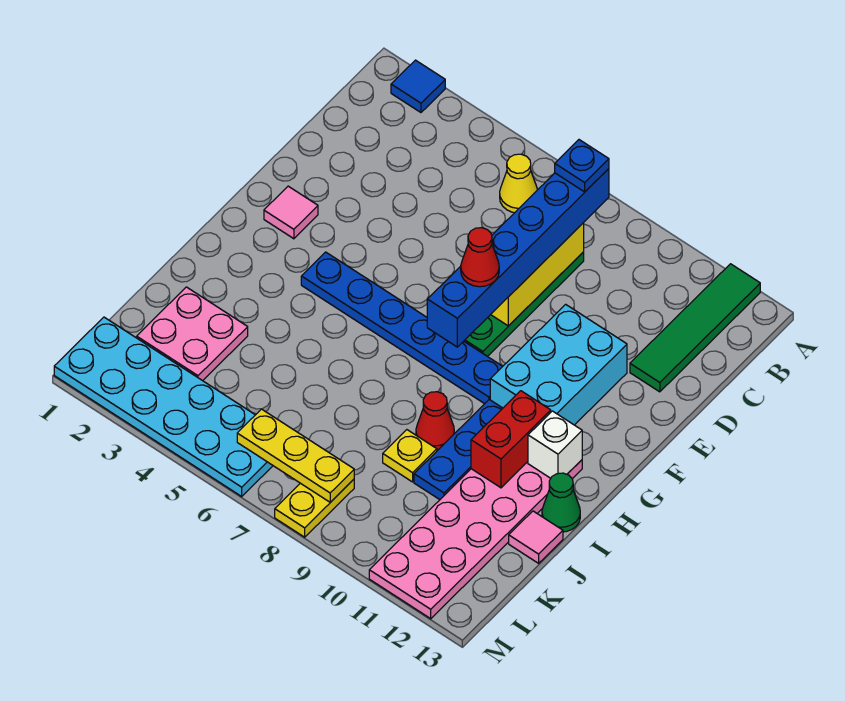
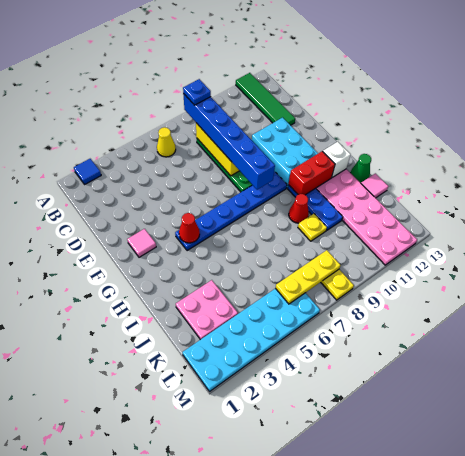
red 1x1 cone [461,228,499,287] -> red 1x1 cone moved to [179,213,200,243]
red 1x2 brick [471,391,551,488] -> red 1x2 brick turned to [289,151,335,195]

